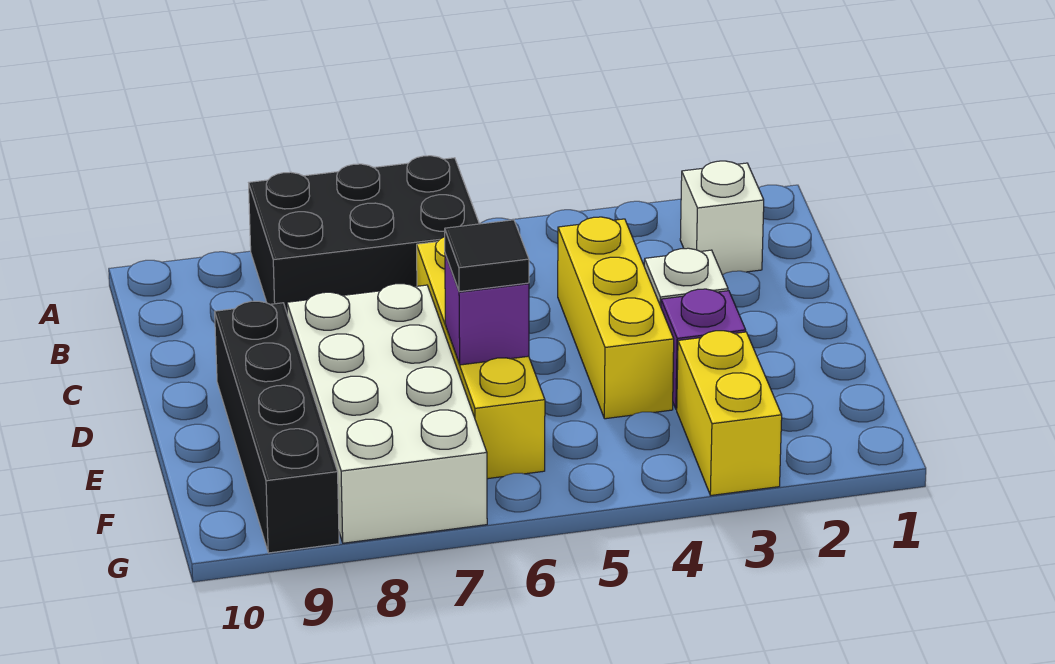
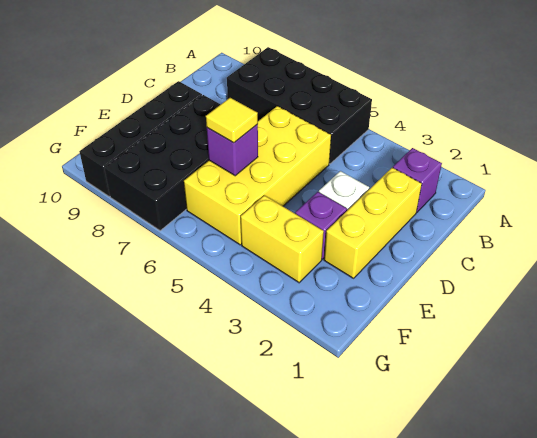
black 2x3 brick [249,156,479,312] -> black 2x4 brick [227,47,372,164]
white 1x1 brick [680,161,764,275] -> purple 1x1 brick [393,148,442,212]
yellow 1x3 brick [558,217,674,419] -> yellow 1x3 brick moved to [324,168,422,278]
yellow 1x4 brick [417,237,545,479] -> yellow 2x4 brick [184,106,331,245]
white 2x4 brick [287,284,487,543] -> black 2x4 brick [105,95,221,231]
black 1x1 tile [445,220,529,292] -> yellow 1x1 tile [206,98,258,143]
yellow 1x2 brick [677,331,782,495] -> yellow 1x2 brick turned to [241,195,324,283]

